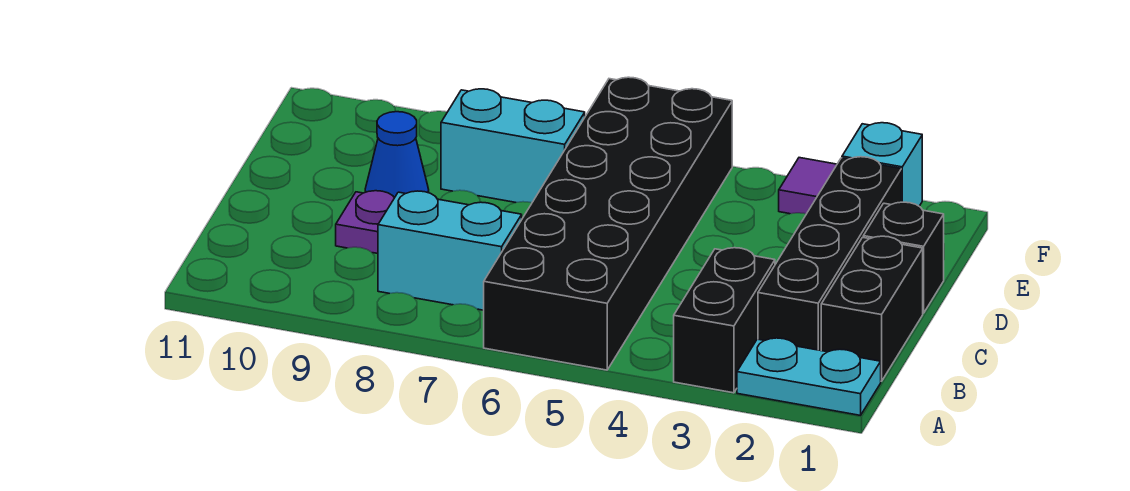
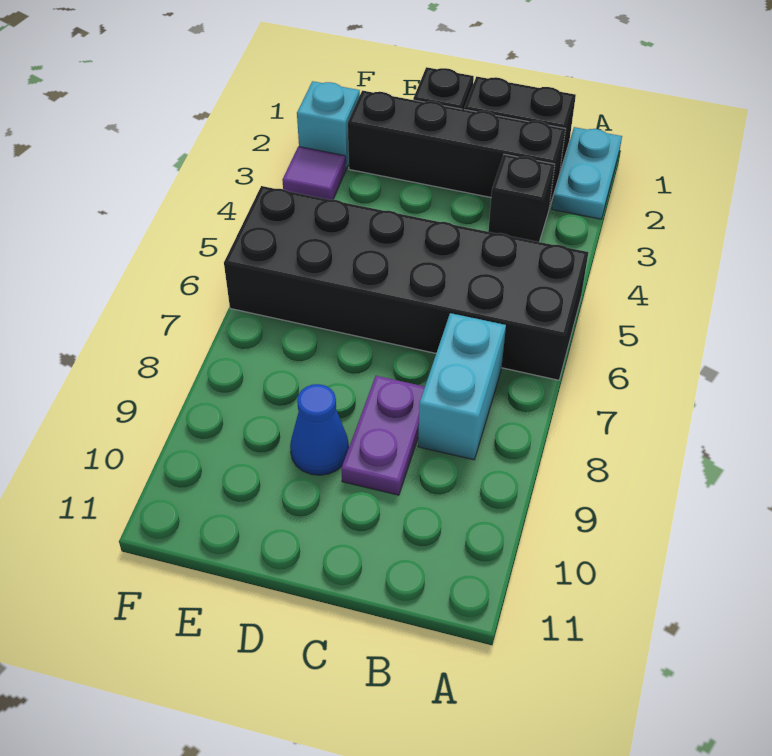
black 1x2 brick [674,248,775,393] -> black 1x1 brick [488,154,555,242]
cyan 1x2 brick [441,89,585,203] -> none

